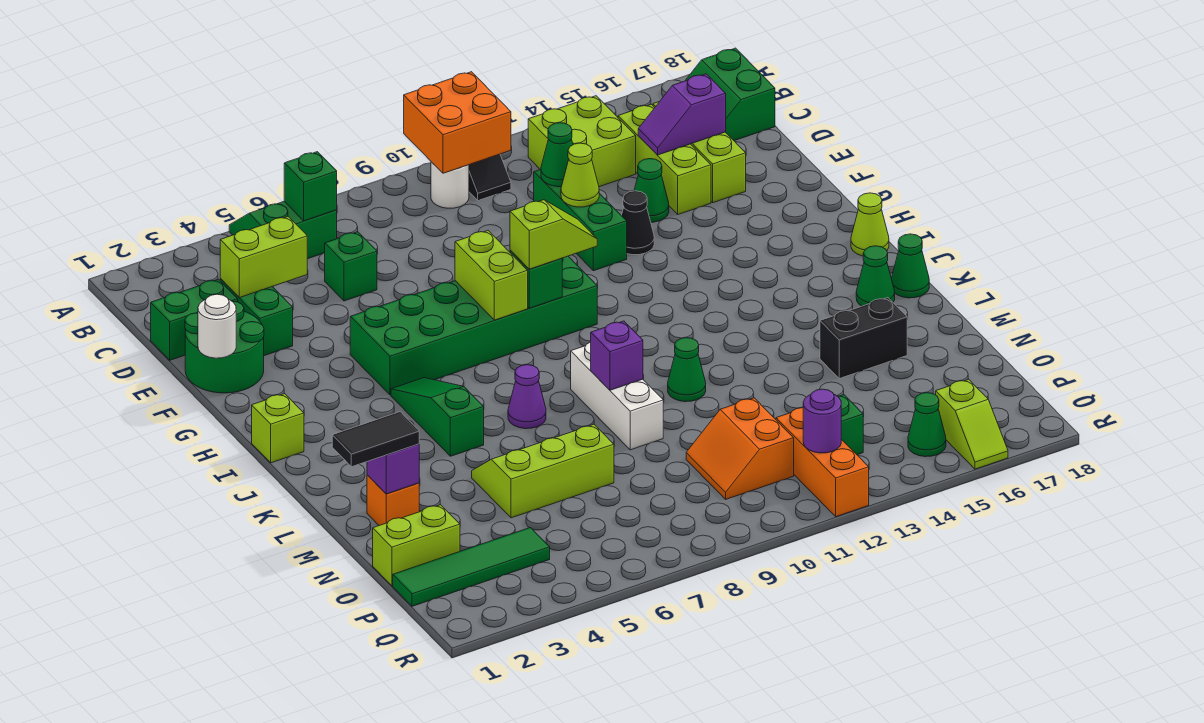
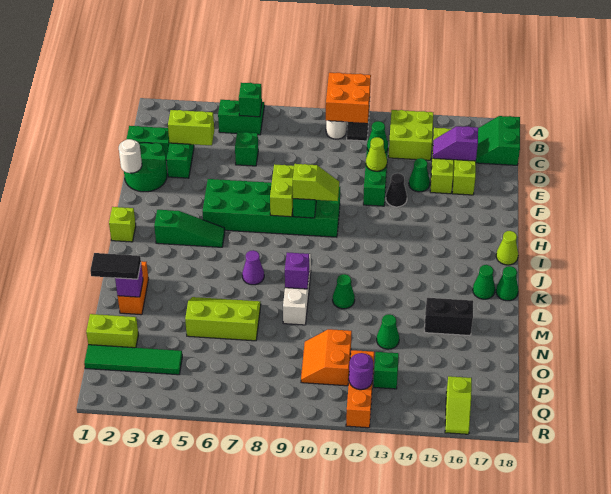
green 1x3 slope [391,378,484,456] -> green 1x3 slope turned to [154,210,225,247]
orange 1x1 brick [367,475,419,525] -> orange 1x2 brick [118,261,148,315]
green 1x1 cone [908,393,946,457] -> green 1x1 cone moved to [377,314,399,349]

